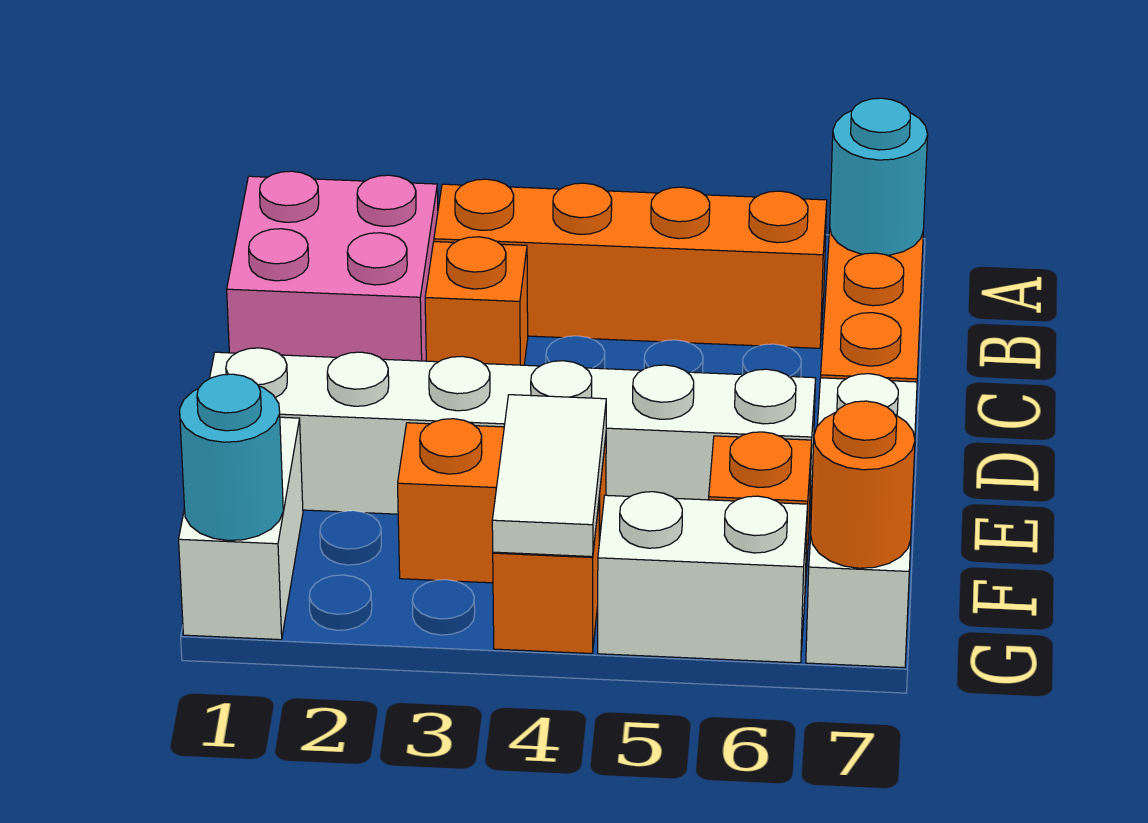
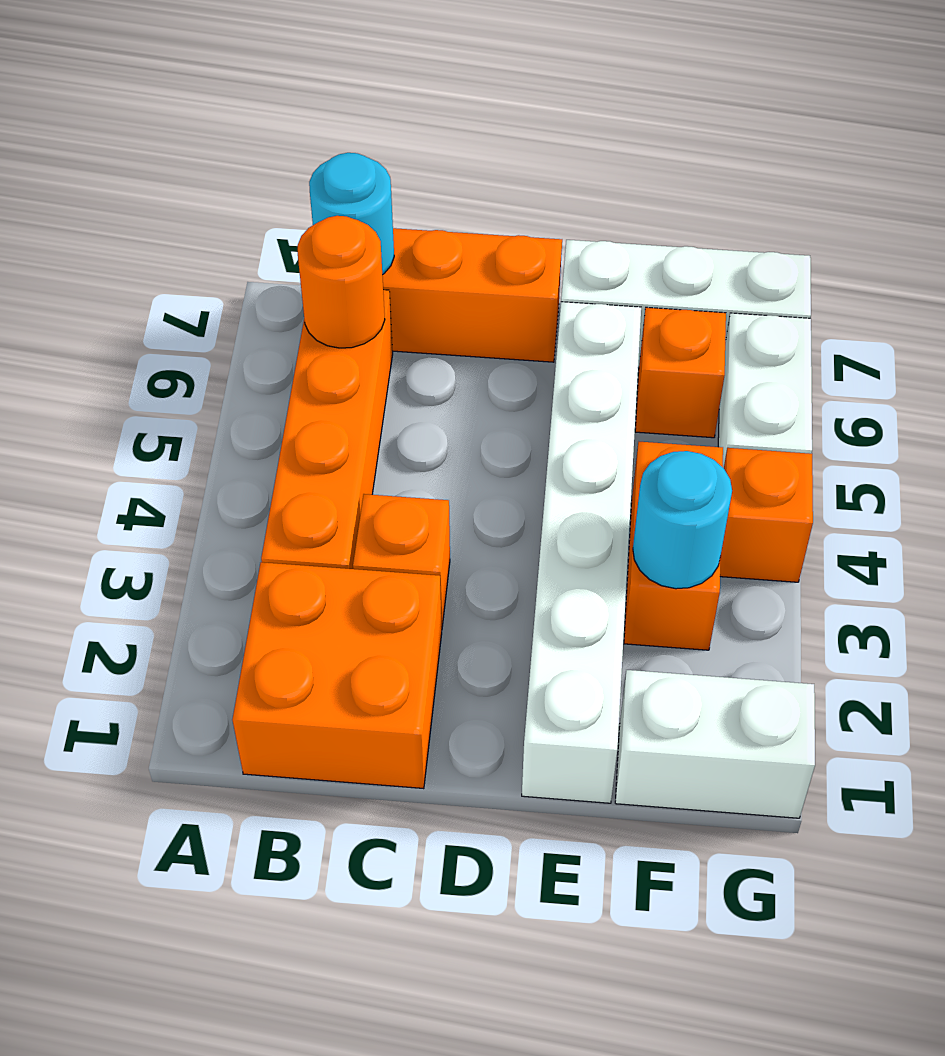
pink 2x2 brick [227,171,438,361] -> orange 2x2 brick [232,562,442,789]
white 1x2 tile [492,395,606,557] -> none
cyan 1x1 round brick [180,374,283,541] -> cyan 1x1 round brick moved to [633,451,732,589]
orange 1x1 round brick [811,401,915,568] -> orange 1x1 round brick moved to [298,216,385,348]

